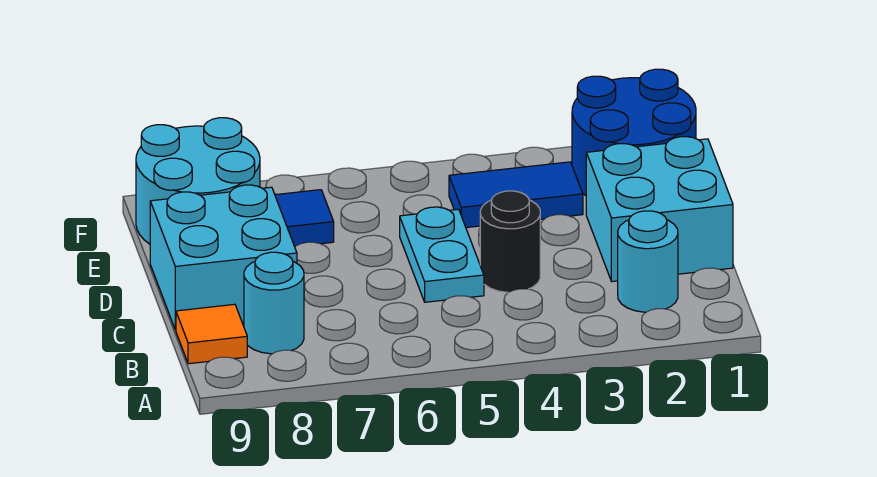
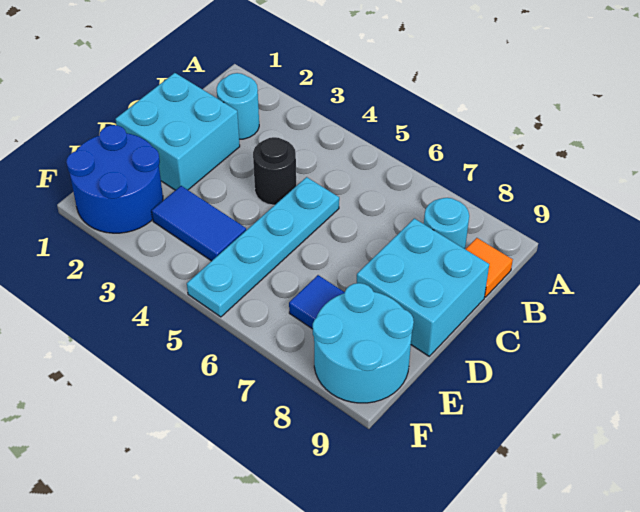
cyan 1x2 plate [400,207,484,302] -> cyan 1x4 plate [187,177,339,317]

